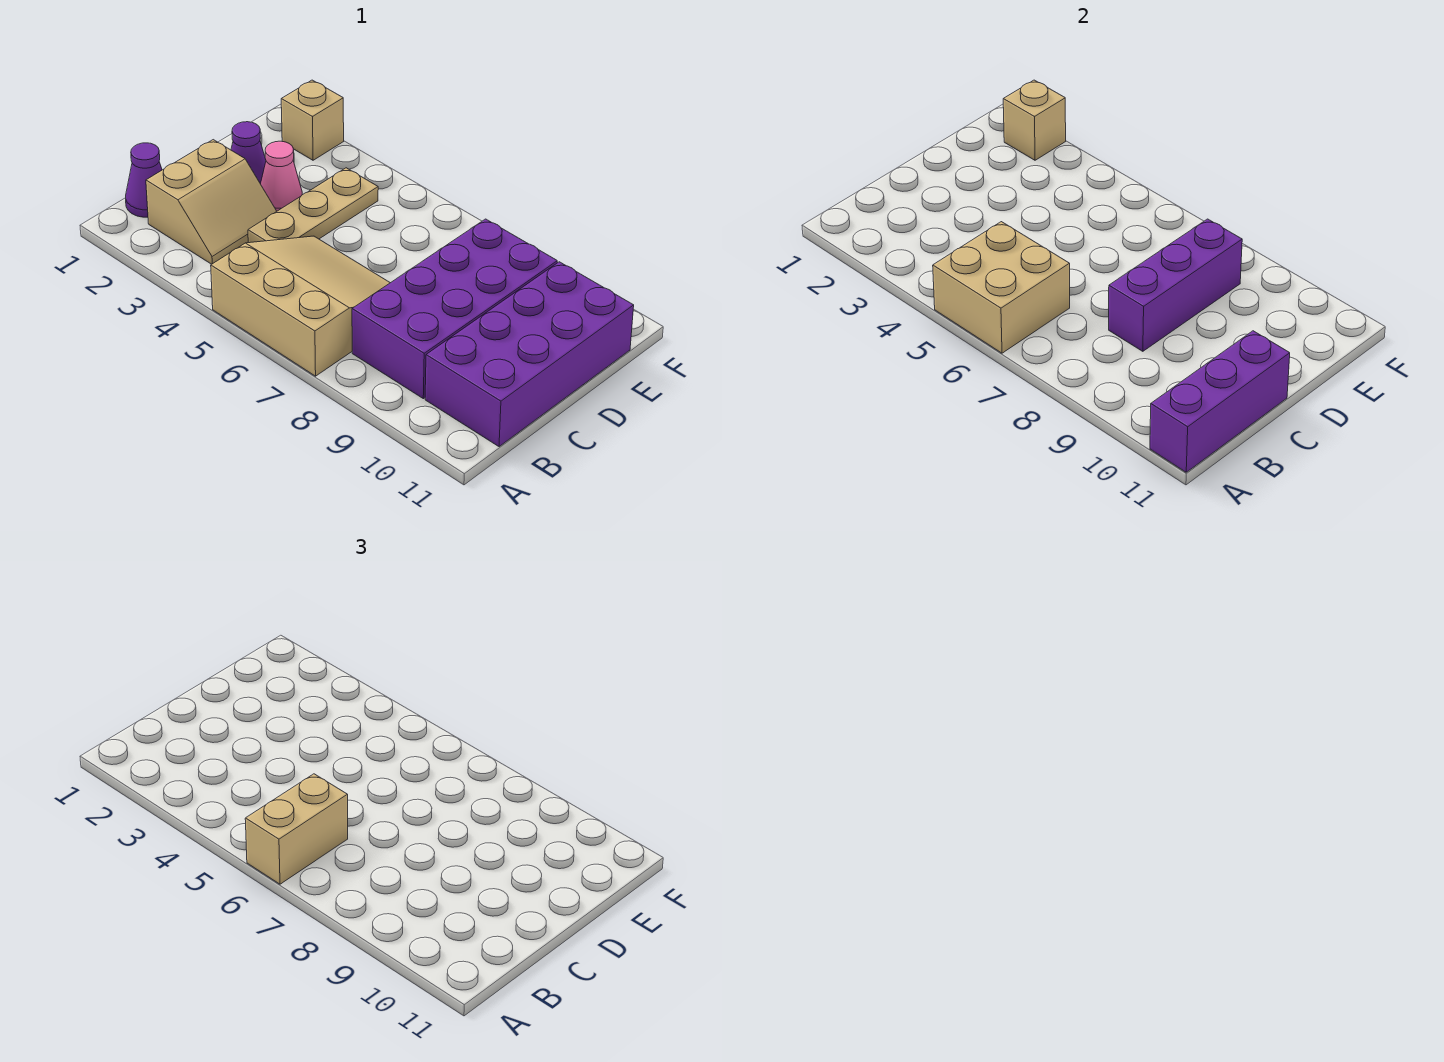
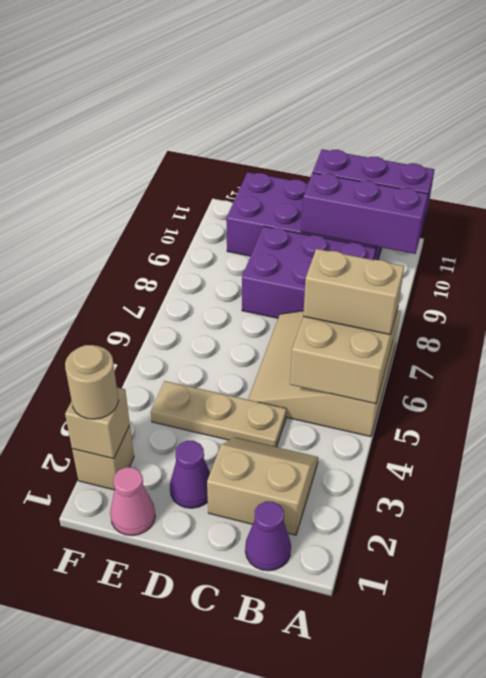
purple 2x4 brick [352,219,557,399] -> purple 2x3 brick [242,226,376,318]
purple 1x3 brick [1109,219,1242,351] -> purple 1x3 brick moved to [301,173,428,254]
pink 1x1 cone [261,141,302,211] -> pink 1x1 cone moved to [110,467,155,536]
none -> tan 1x1 round brick [65,345,119,419]

